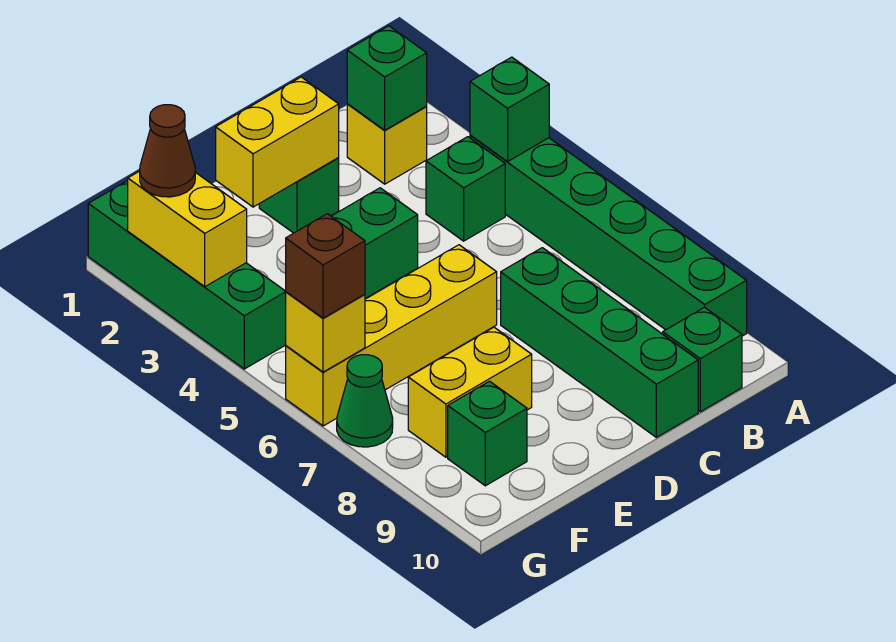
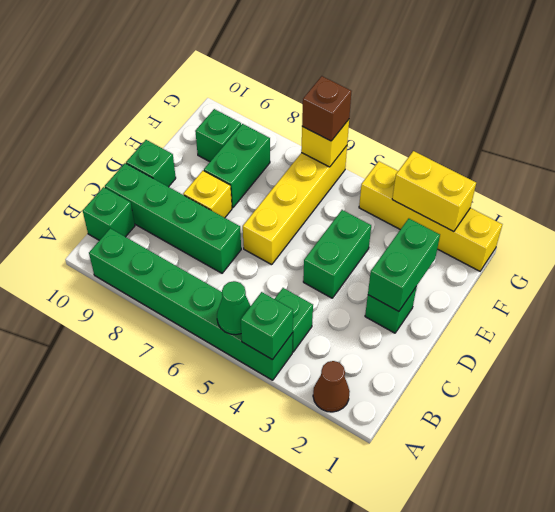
yellow 1x1 brick [347,104,427,184] -> yellow 1x1 brick moved to [183,171,232,218]
green 1x1 brick [347,26,427,130] -> green 1x1 brick moved to [126,140,176,187]
yellow 1x2 brick [216,77,339,207] -> green 1x2 brick [368,218,440,311]
yellow 1x2 brick [408,327,532,457] -> green 1x2 brick [204,124,270,208]
green 1x4 brick [88,181,286,369] -> yellow 1x4 brick [359,161,502,271]
brown 1x1 cone [140,105,195,197] -> brown 1x1 cone moved to [313,361,350,412]
green 1x1 cone [337,355,393,447] -> green 1x1 cone moved to [217,281,250,335]

